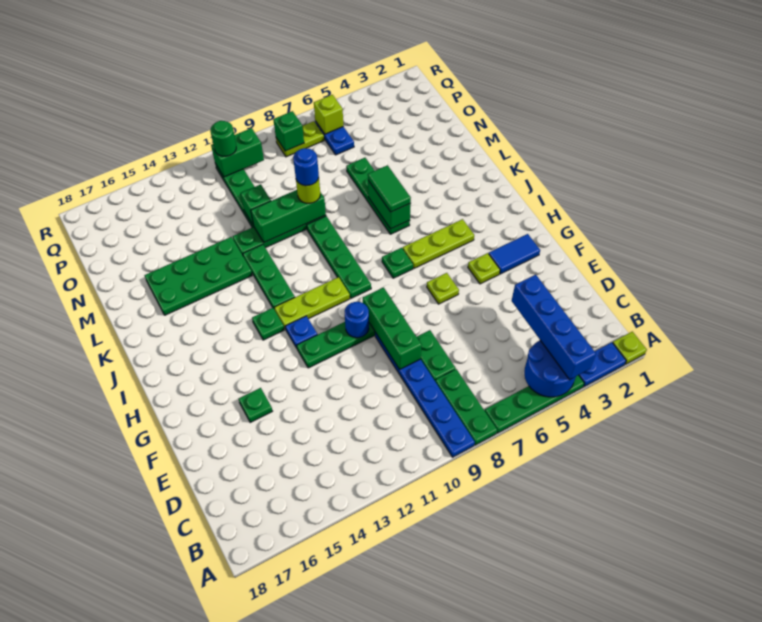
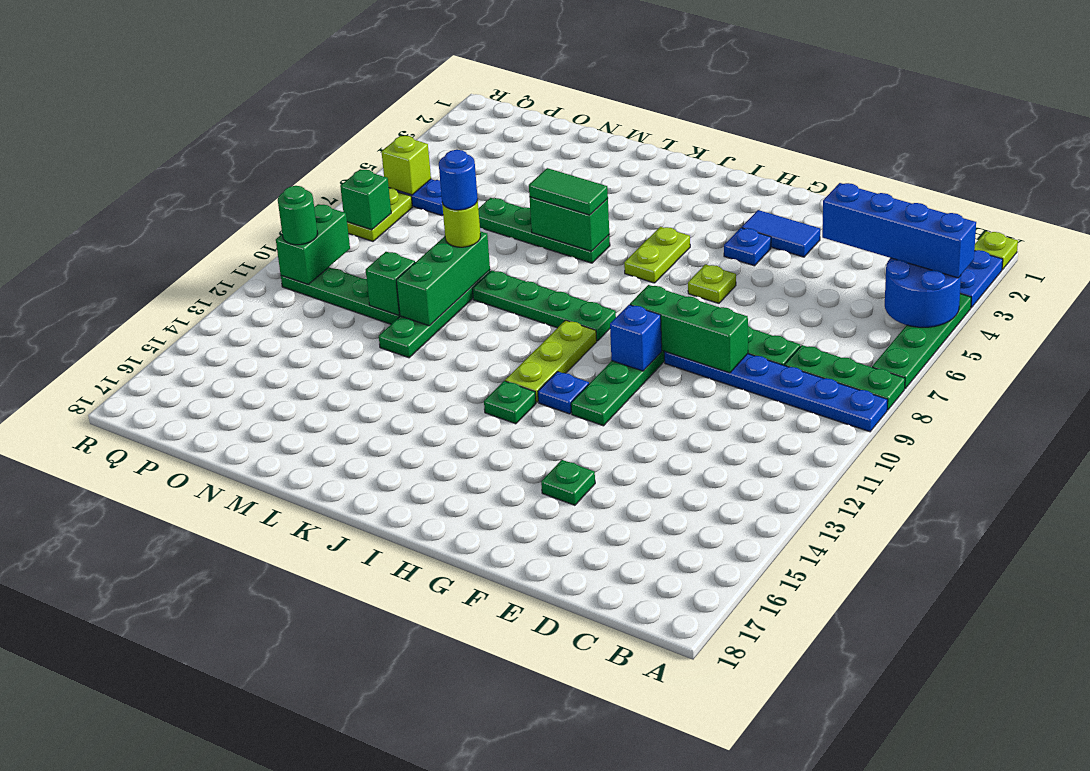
blue 1x2 tile [489,234,540,274] -> blue 1x2 tile turned to [742,210,820,257]
lime 1x1 plate [468,253,500,284] -> blue 1x1 plate [724,228,771,266]
blue 1x1 round brick [345,302,369,338] -> blue 1x1 brick [610,305,662,371]
lime 1x3 plate [403,219,474,268] -> lime 1x2 plate [624,227,690,283]
green 1x1 plate [382,248,413,278] -> none
green 1x3 plate [243,244,295,309] -> none
green 2x4 plate [144,237,252,315] -> none

